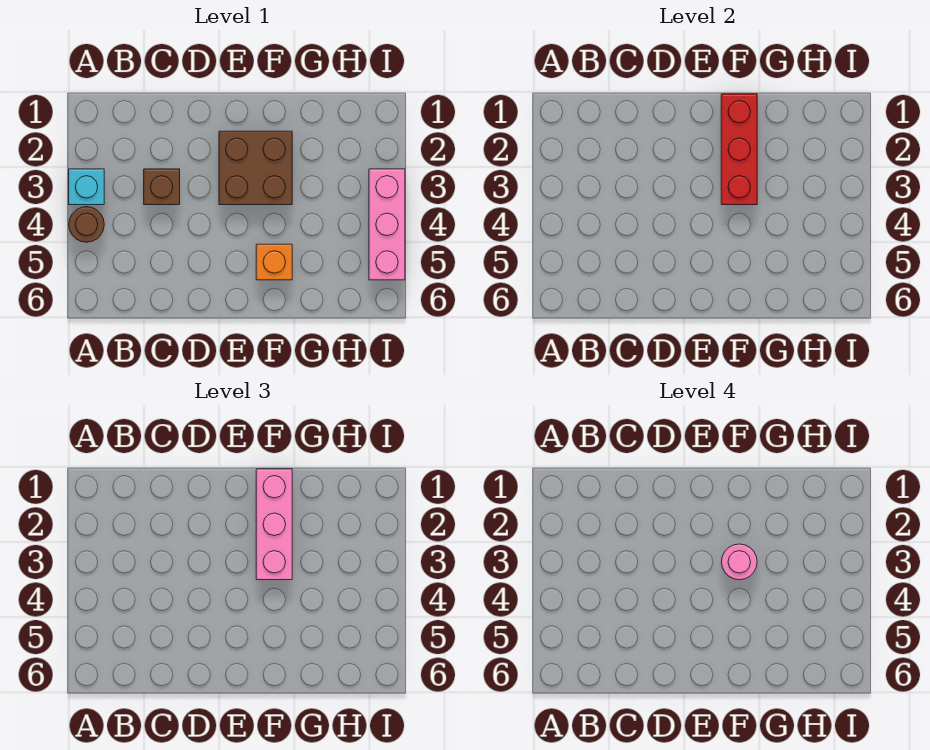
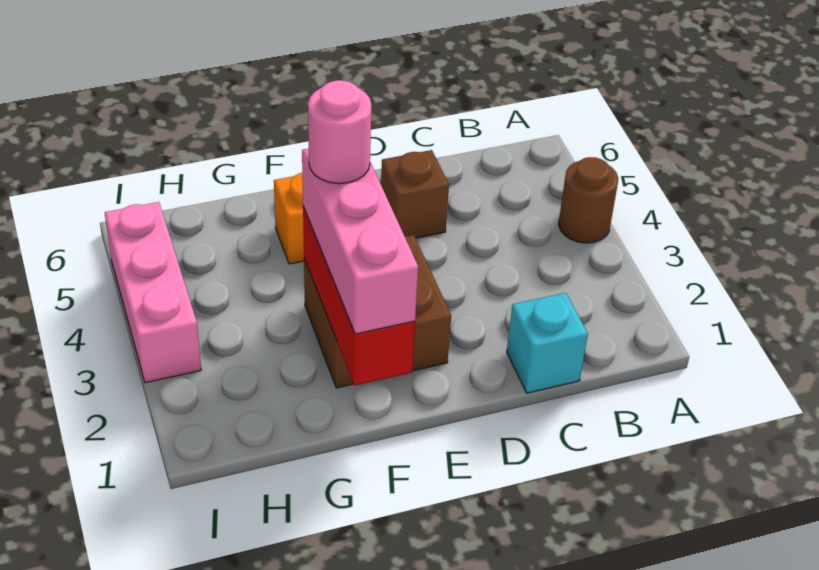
cyan 1x1 brick [69,169,104,205] -> cyan 1x1 brick moved to [507,293,588,393]
brown 1x1 brick [144,169,180,205] -> brown 1x1 brick moved to [381,150,449,238]

